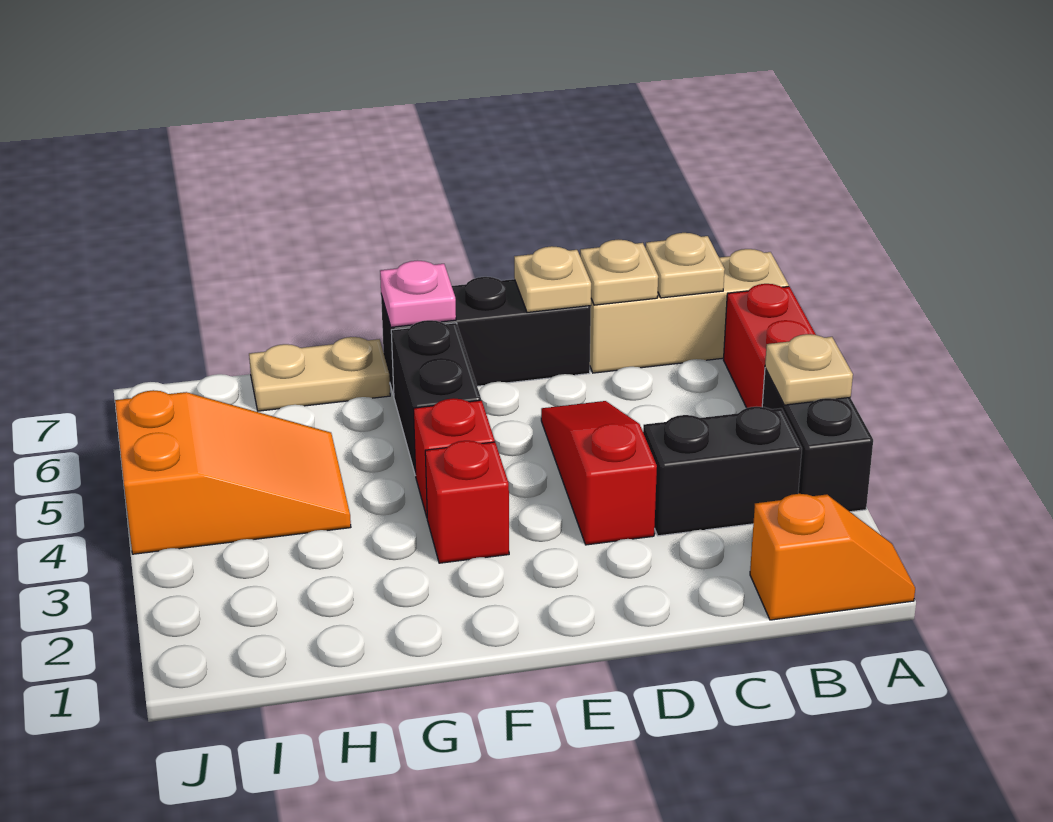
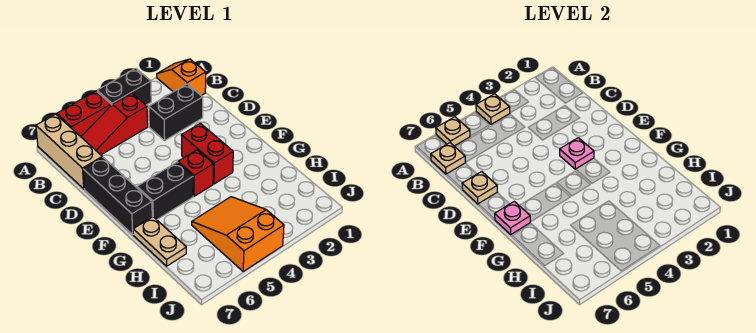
black 1x2 brick [643,407,802,536] -> black 1x2 brick turned to [149,84,203,141]
tan 1x1 plate [580,240,658,305] -> tan 1x1 plate moved to [436,117,470,146]
red 1x3 slope [541,401,657,545] -> red 1x3 slope moved to [81,93,148,155]
none -> pink 1x1 plate [560,138,594,169]
red 1x1 brick [425,441,509,563] -> red 1x2 brick [181,123,233,184]

